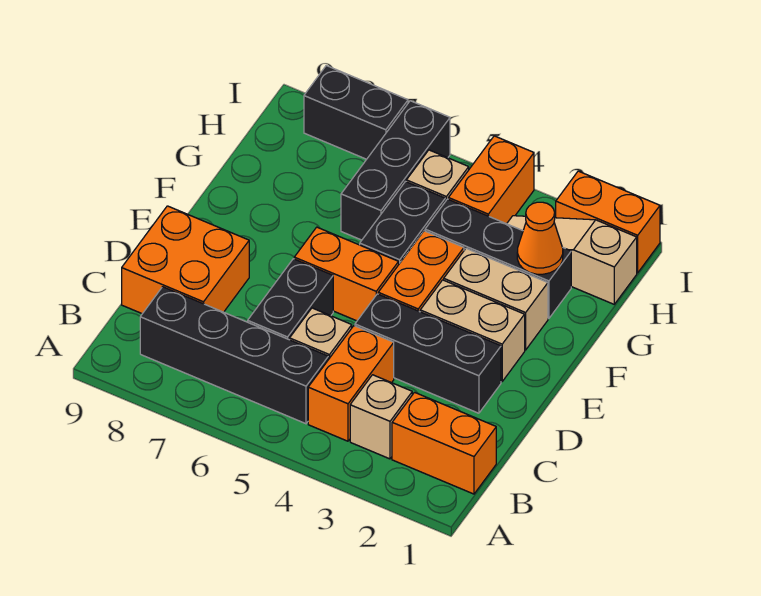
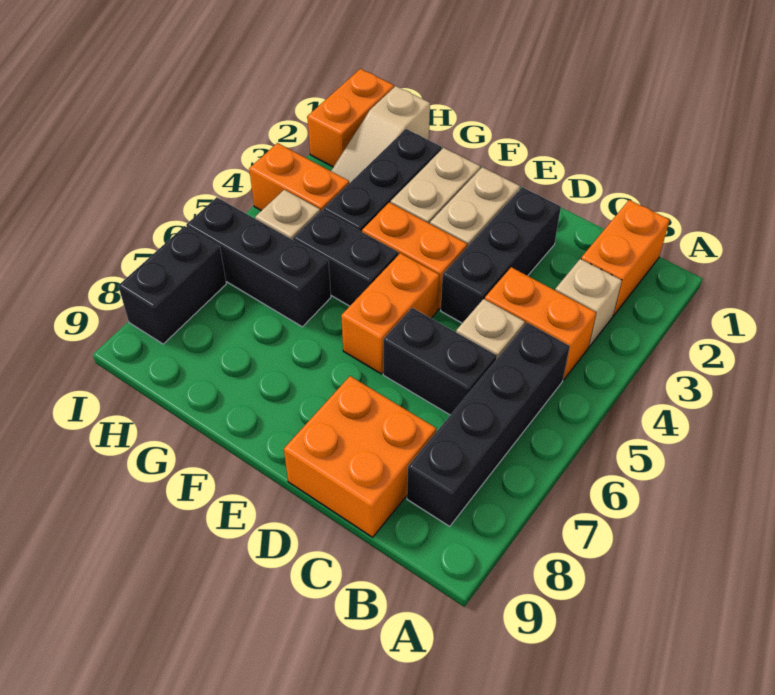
orange 1x1 cone [517,202,563,274] -> none

